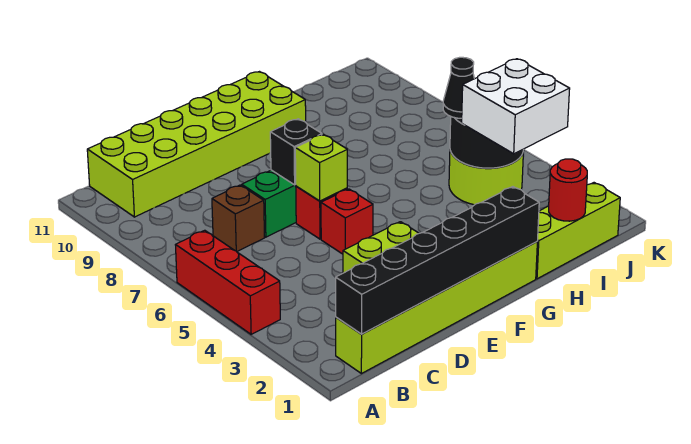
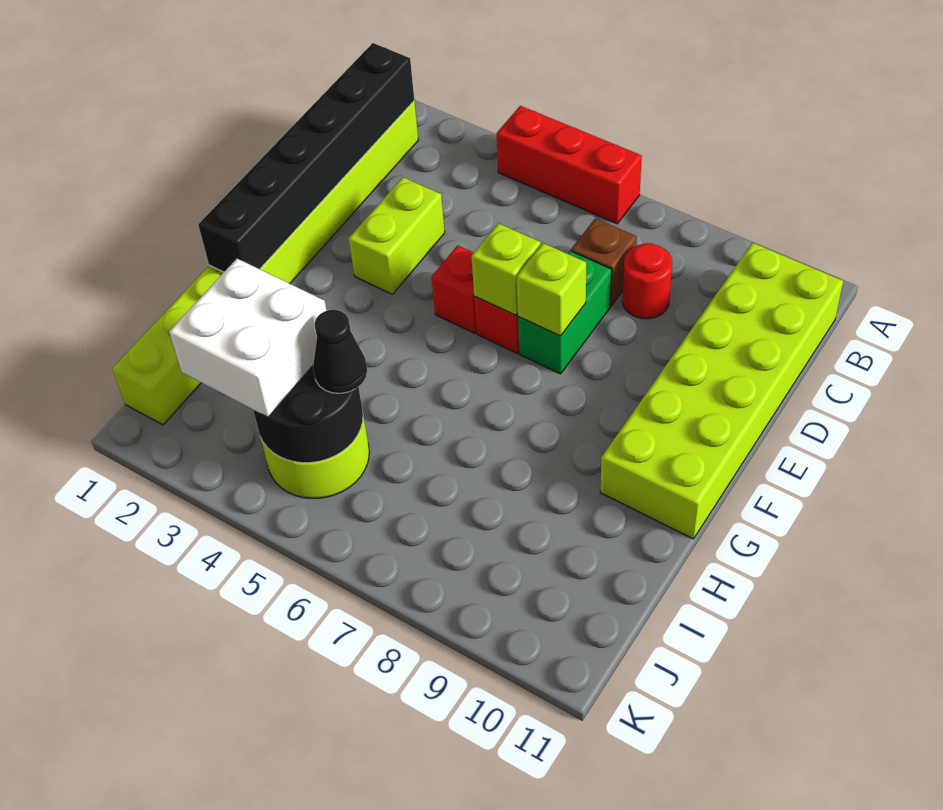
black 1x1 brick [270,119,322,185] -> lime 1x1 brick [516,243,586,336]
red 1x1 round brick [549,159,587,221] -> red 1x1 round brick moved to [622,243,672,319]

